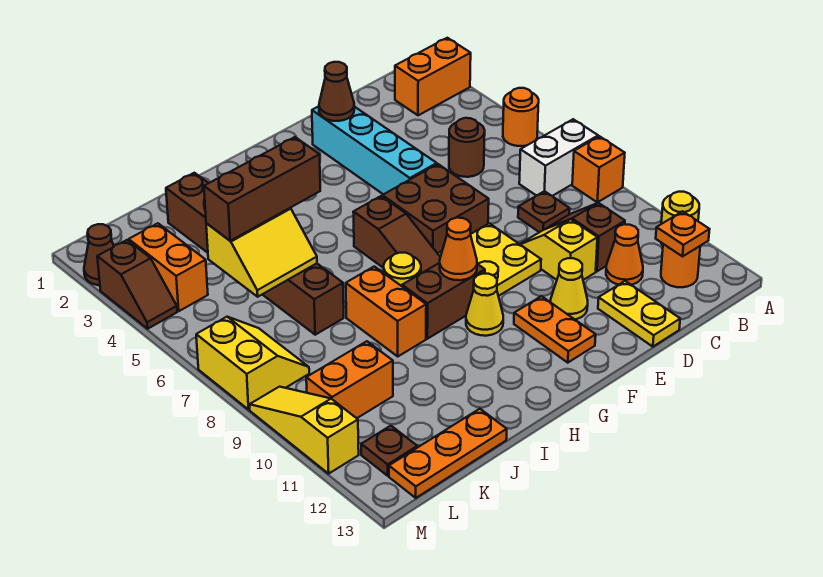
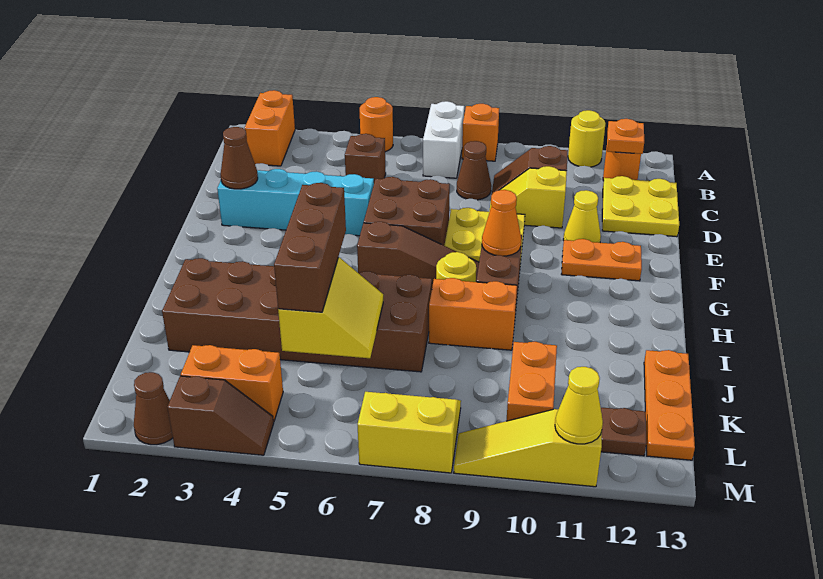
brown 1x1 round brick [449,118,485,177] -> brown 1x1 brick [345,134,386,182]
brown 1x1 plate [518,191,570,232] -> brown 1x1 cone [457,141,491,200]
orange 1x1 cone [606,224,643,285] -> none
yellow 1x2 plate [598,281,680,347] -> yellow 2x2 plate [602,176,679,237]
yellow 1x1 cone [466,274,503,336] -> yellow 1x1 cone moved to [555,367,603,444]
brown 1x6 brick [166,173,344,335] -> brown 2x6 brick [162,258,432,372]

